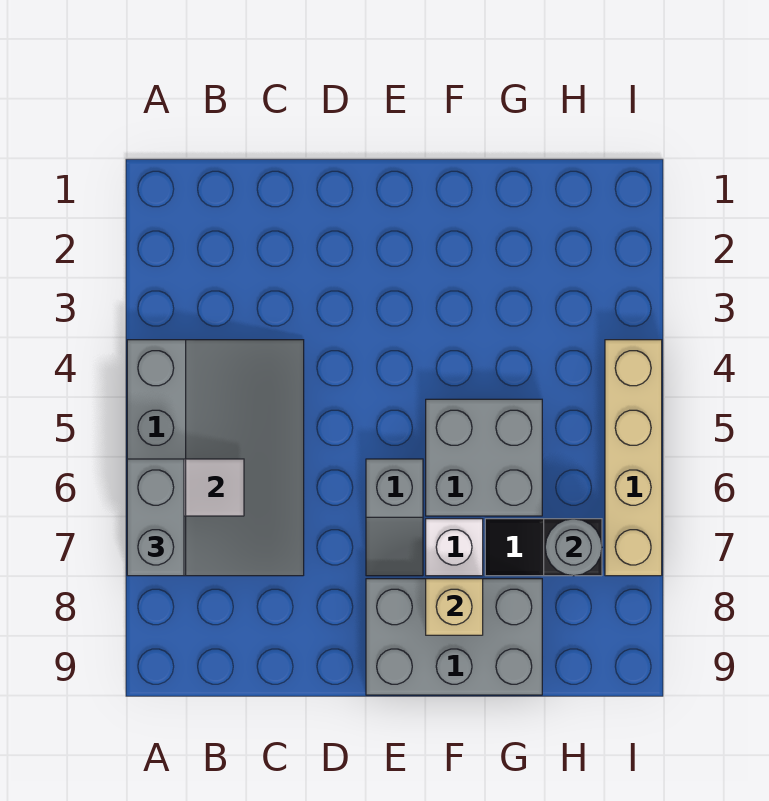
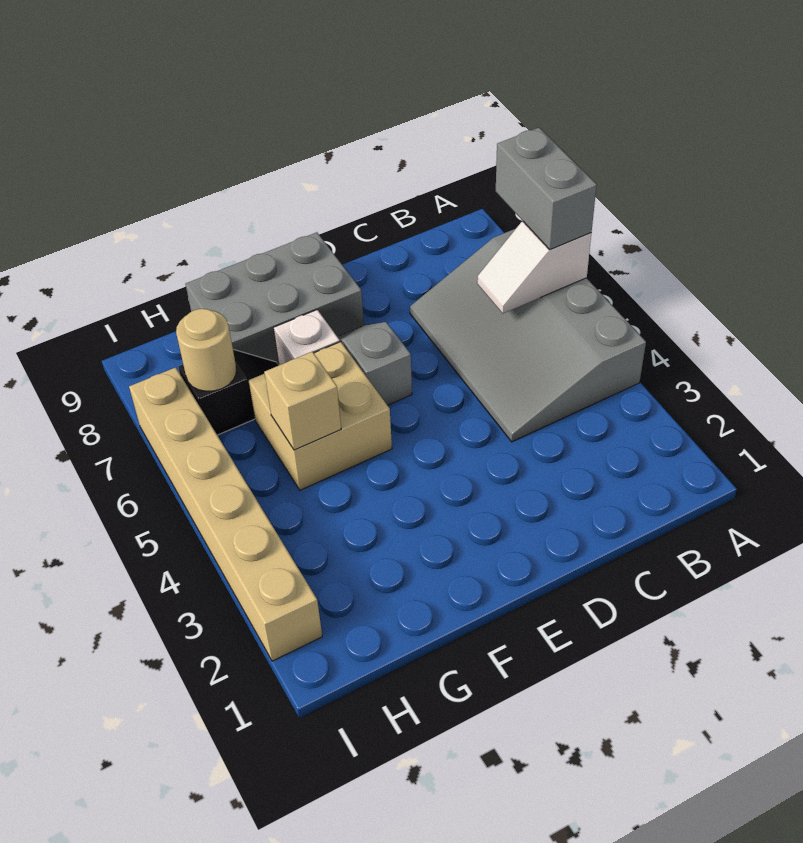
grey 2x2 brick [426,399,542,516] -> tan 2x2 brick [248,342,392,490]
tan 1x1 brick [426,579,483,635] -> tan 1x1 brick moved to [264,352,341,450]
grey 1x1 round brick [545,519,602,576] -> tan 1x1 round brick [176,309,236,391]
tan 1x4 brick [605,340,662,576] -> tan 1x6 brick [129,367,322,661]

